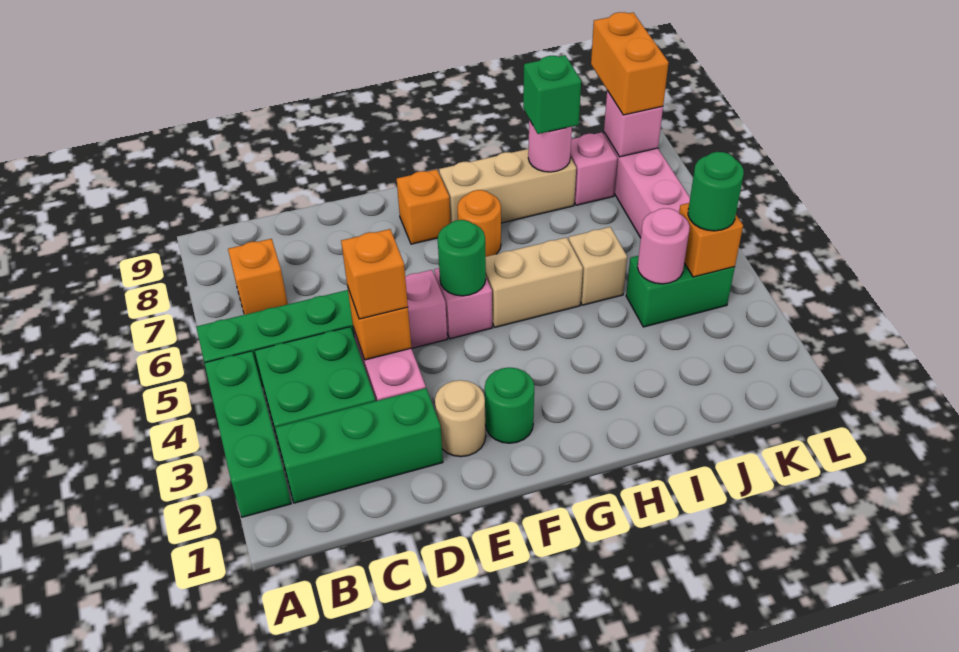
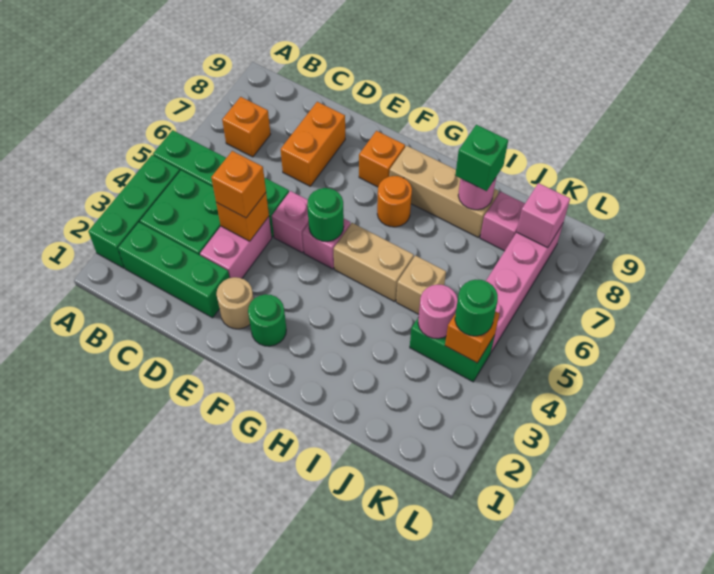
orange 1x2 brick [591,12,669,115] -> orange 1x2 brick moved to [281,102,345,186]

